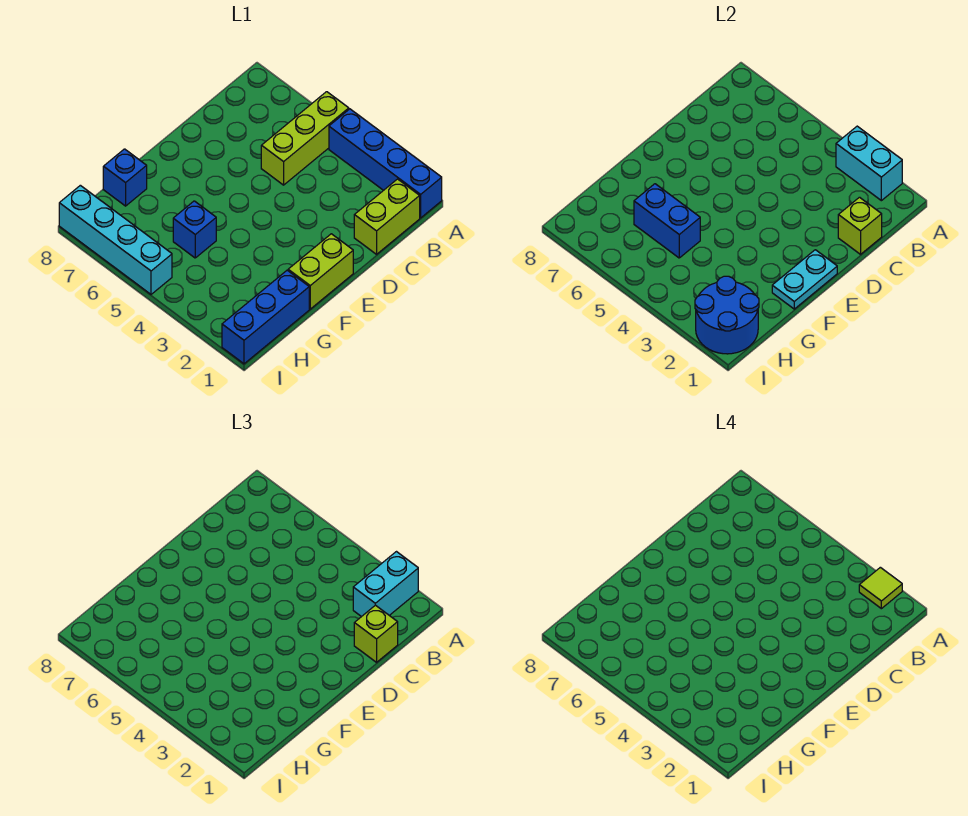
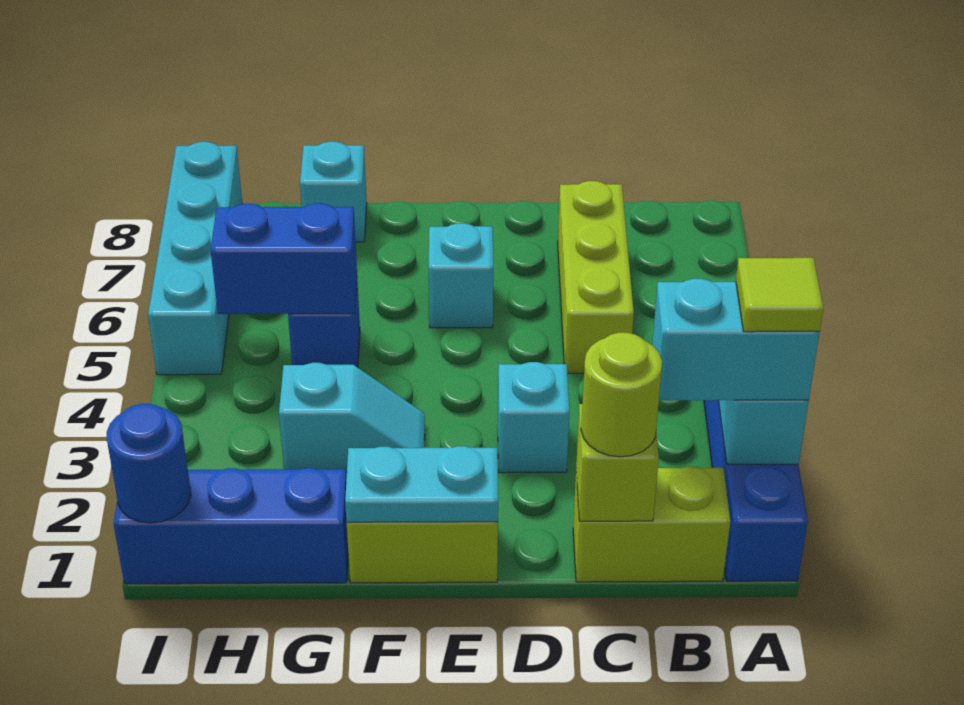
lime 1x3 brick [261,92,349,185] -> lime 1x3 brick turned to [558,181,634,373]
lime 1x1 brick [354,605,398,662] -> lime 1x1 round brick [581,333,662,457]
none -> cyan 1x1 brick [498,362,569,473]
none -> cyan 1x1 brick [428,223,493,328]
none -> cyan 1x2 slope [279,363,425,473]
blue 1x2 brick [634,184,700,258] -> blue 1x2 brick turned to [211,203,357,314]
blue 1x1 brick [103,149,147,206] -> cyan 1x1 brick [300,142,367,242]
blue 2x2 round brick [695,276,759,354] -> blue 1x1 round brick [107,404,191,523]

